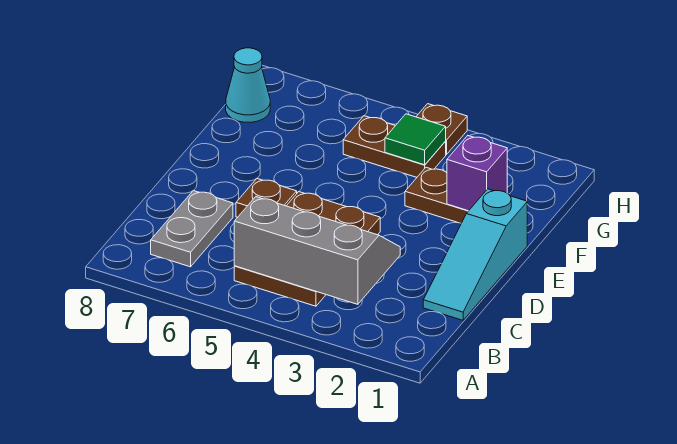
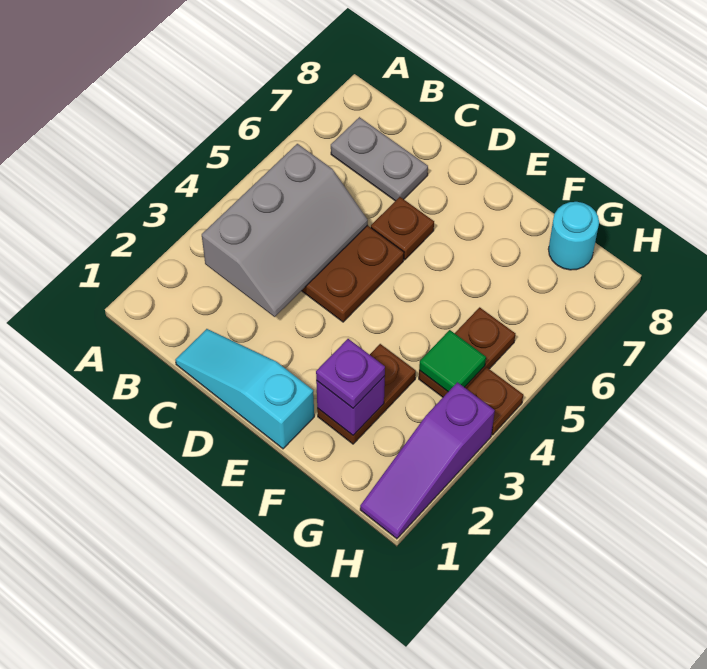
none -> purple 1x1 plate [316,339,385,408]
cyan 1x1 cone [226,48,270,122] -> cyan 1x1 round brick [548,202,599,270]
none -> purple 1x3 slope [360,382,495,539]

